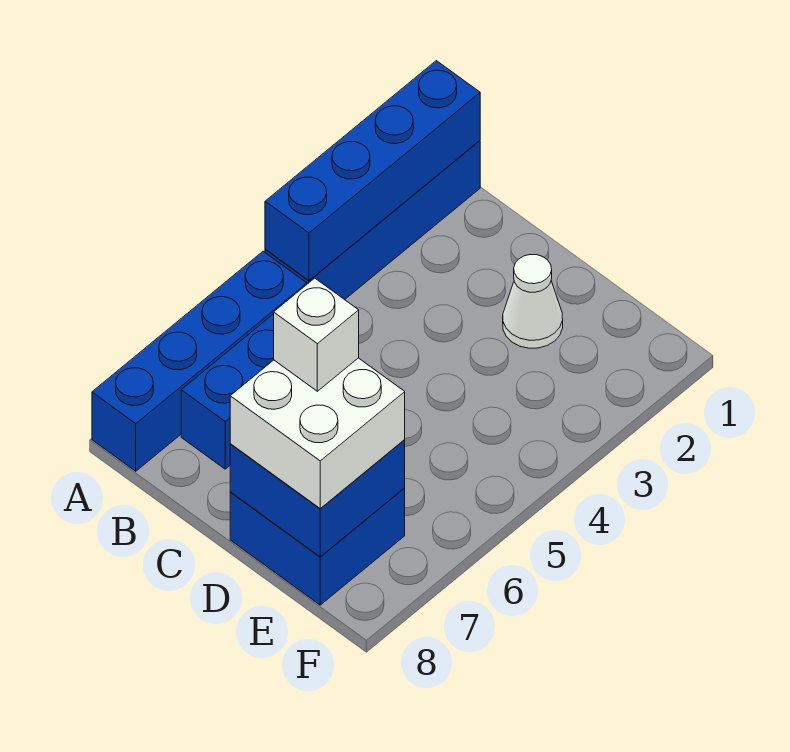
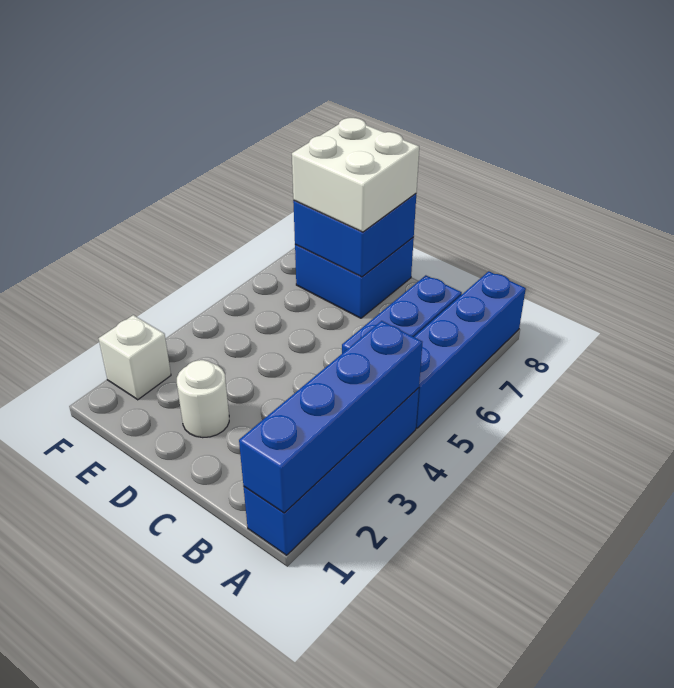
white 1x1 cone [503,254,563,348] -> white 1x1 round brick [177,360,229,438]
white 1x1 brick [274,278,359,391] -> white 1x1 brick moved to [99,315,171,400]

